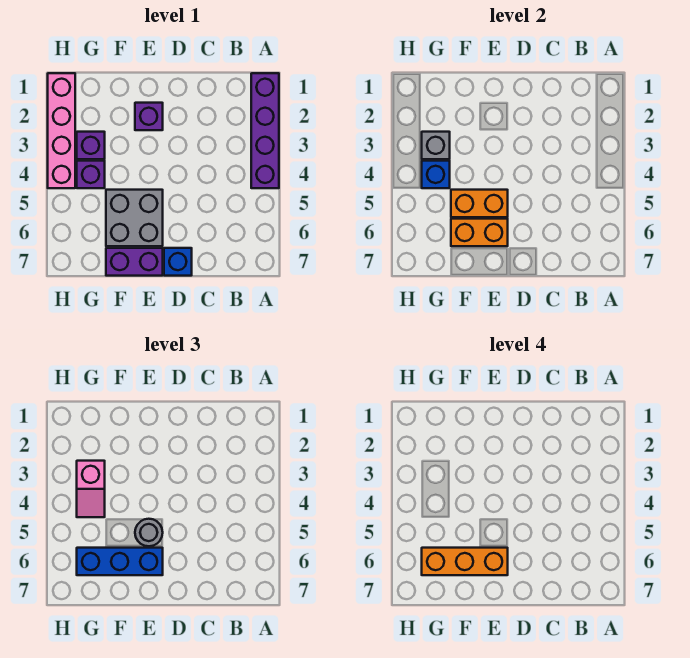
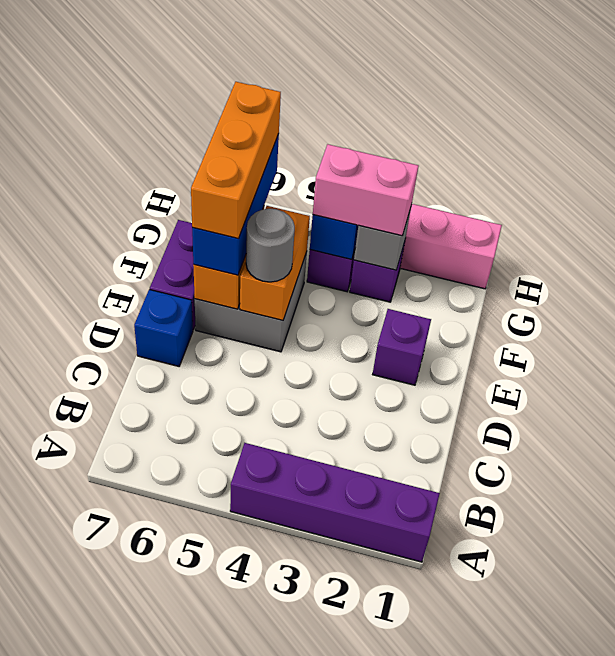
pink 1x2 slope [77,461,105,517] -> pink 1x2 brick [313,144,418,236]

